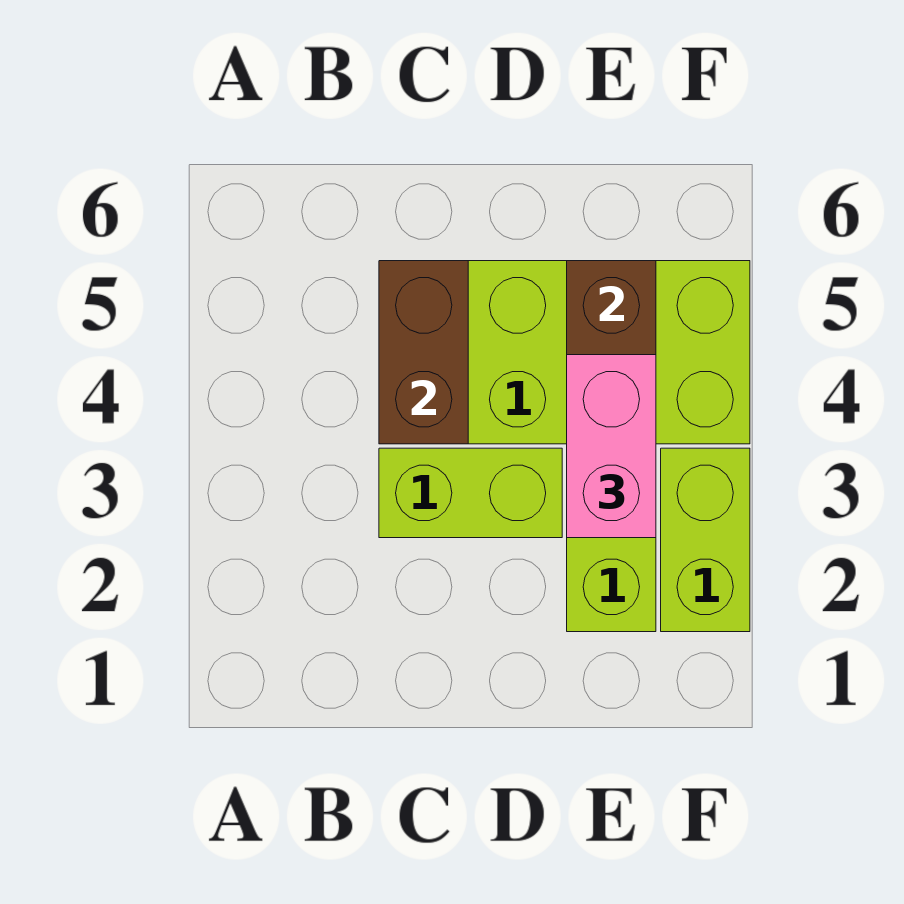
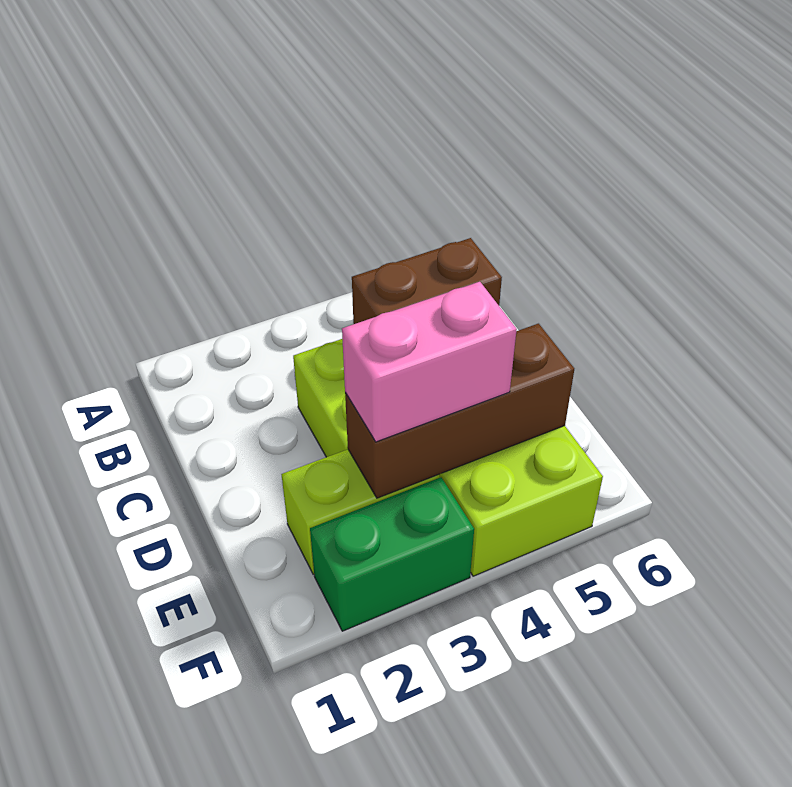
lime 1x2 brick [661,448,750,632] -> green 1x2 brick [310,477,474,631]

